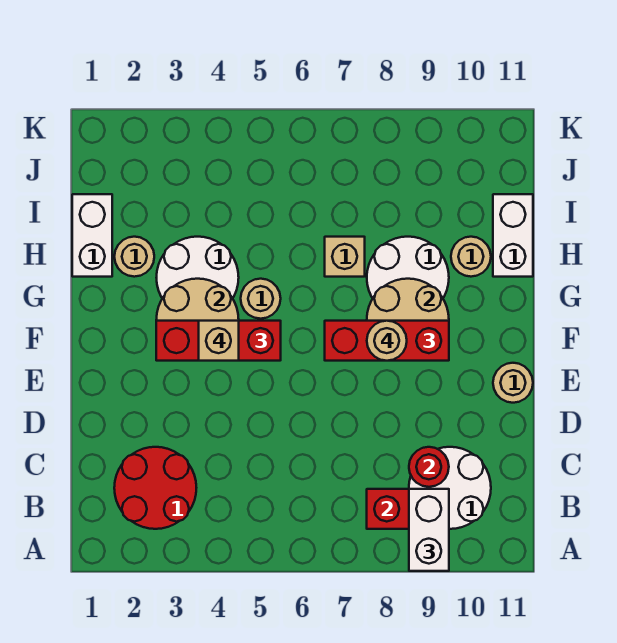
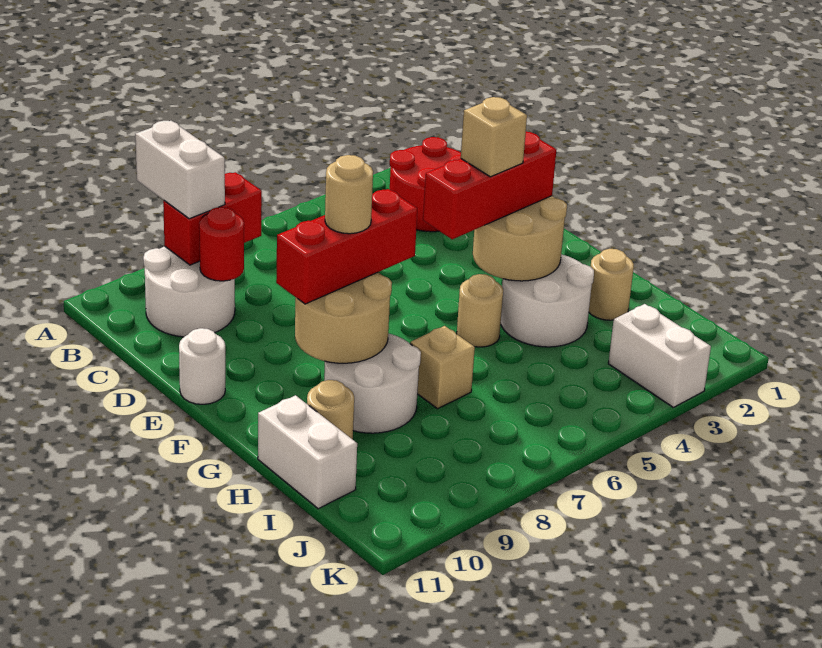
tan 1x1 round brick [493,363,533,403] -> white 1x1 round brick [179,328,225,404]
white 1x2 brick [72,194,112,277] -> white 1x2 brick moved to [608,304,711,407]

